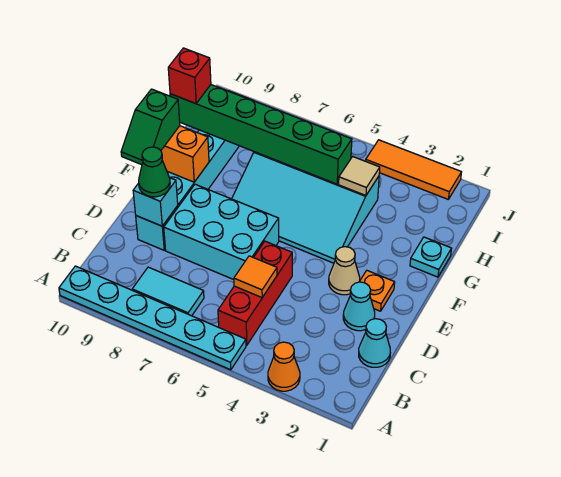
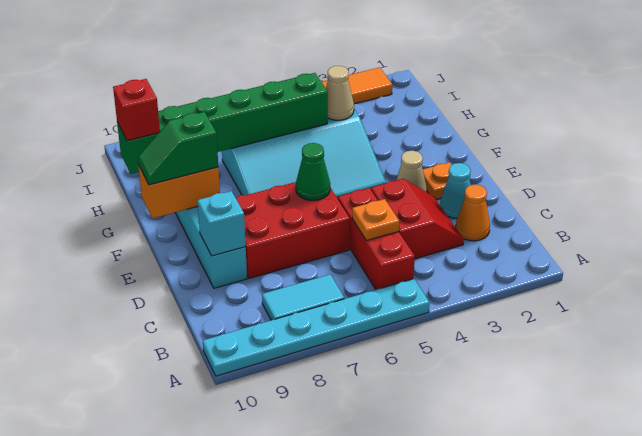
orange 1x1 cone [268,342,300,391] -> orange 1x1 cone moved to [456,185,490,241]
cyan 1x1 cone [359,319,390,367] -> none
none -> red 2x2 slope [371,179,464,259]
orange 1x1 tile [234,256,277,298] -> orange 1x1 plate [352,199,399,241]
cyan 2x3 brick [164,184,279,280] -> red 2x3 brick [236,182,350,278]
green 1x1 cone [139,147,170,197] -> green 1x1 cone moved to [296,143,330,200]
green 1x2 slope [121,89,180,165] -> green 1x2 slope turned to [138,112,218,185]
cyan 1x1 plate [410,237,452,277] -> none
tan 1x1 tile [339,157,380,195] -> tan 1x1 cone [326,66,354,120]

